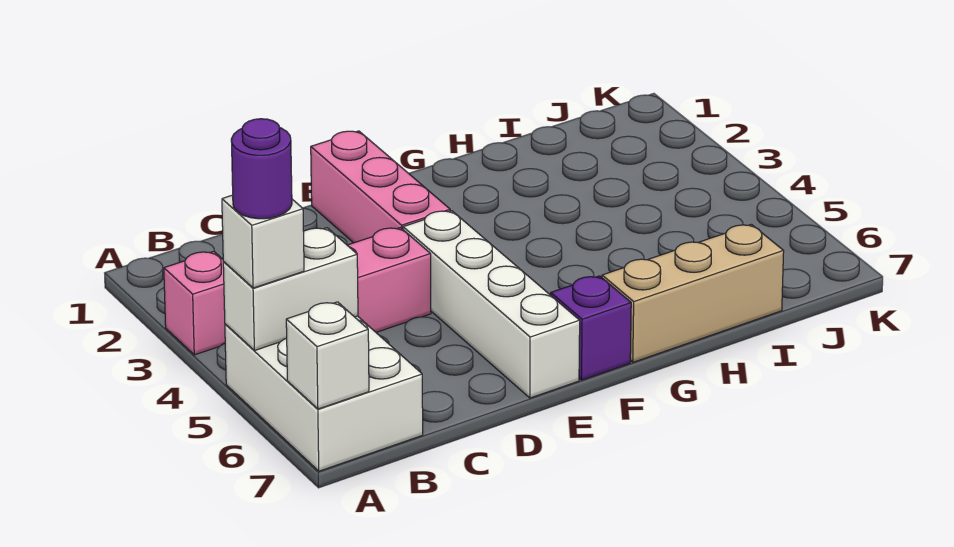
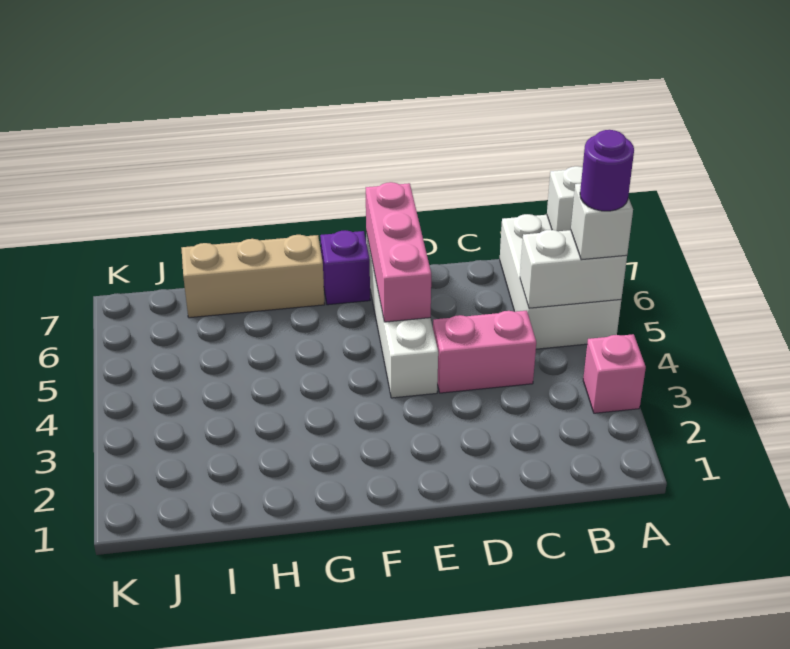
pink 1x3 brick [311,131,450,243] -> pink 1x3 brick moved to [366,182,431,322]

